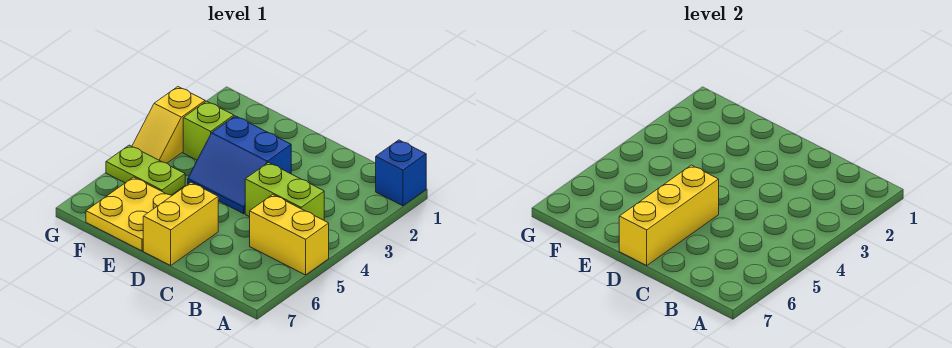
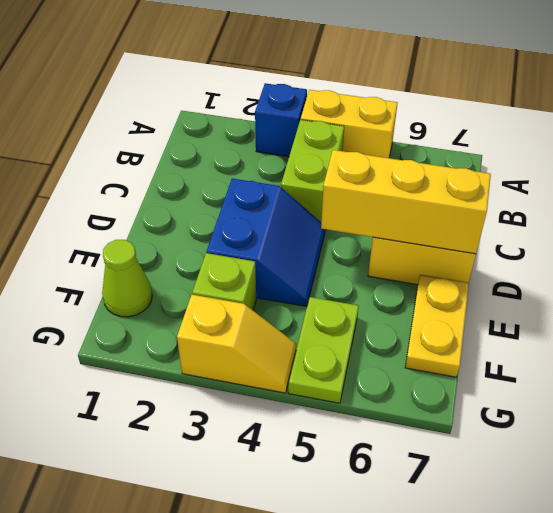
blue 1x1 brick [376,140,426,206] -> blue 1x1 brick moved to [255,83,307,157]
yellow 1x2 brick [250,195,329,275] -> yellow 1x2 brick turned to [301,90,398,158]
yellow 2x2 plate [86,177,172,251] -> yellow 1x2 plate [405,275,469,377]
none -> lime 1x1 cone [102,240,152,317]

